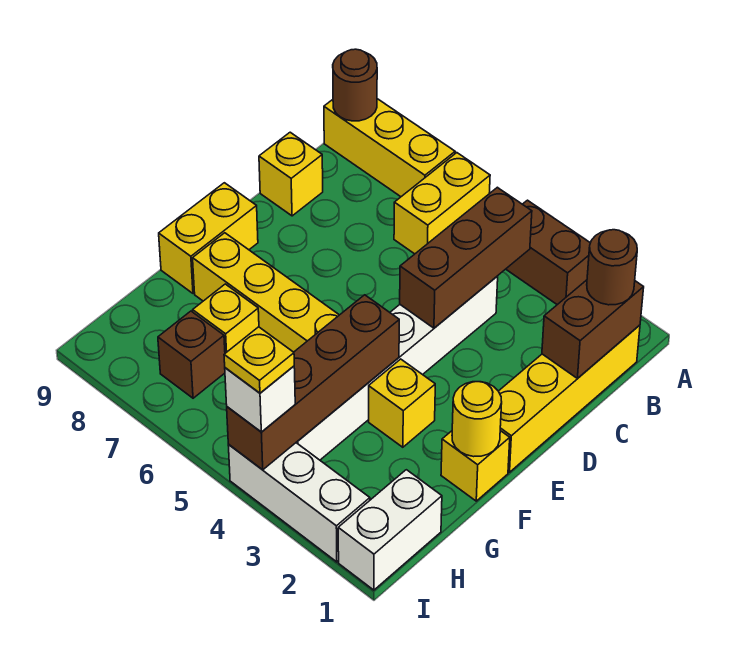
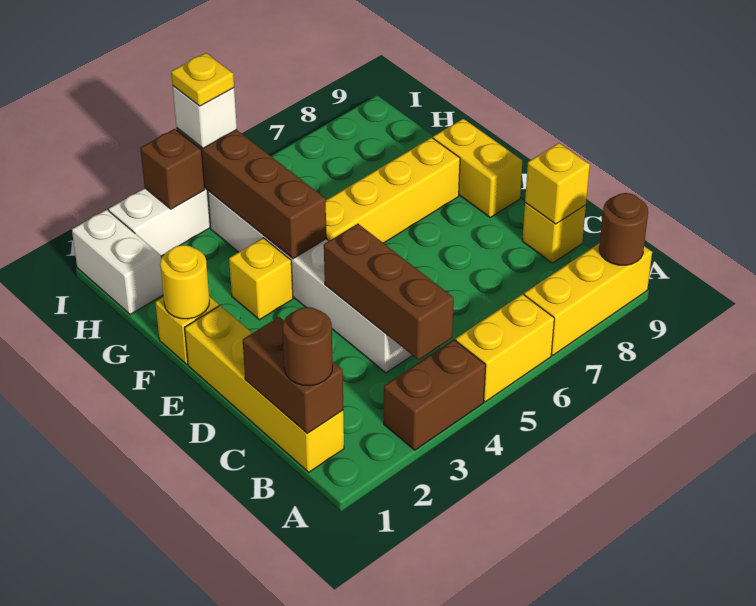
yellow 1x2 brick [394,153,490,254] -> yellow 1x2 brick turned to [455,294,554,402]
yellow 1x1 brick [193,284,259,353] -> yellow 1x1 brick moved to [525,143,590,224]
brown 1x1 brick [158,311,225,398] -> brown 1x1 brick moved to [140,129,205,209]

